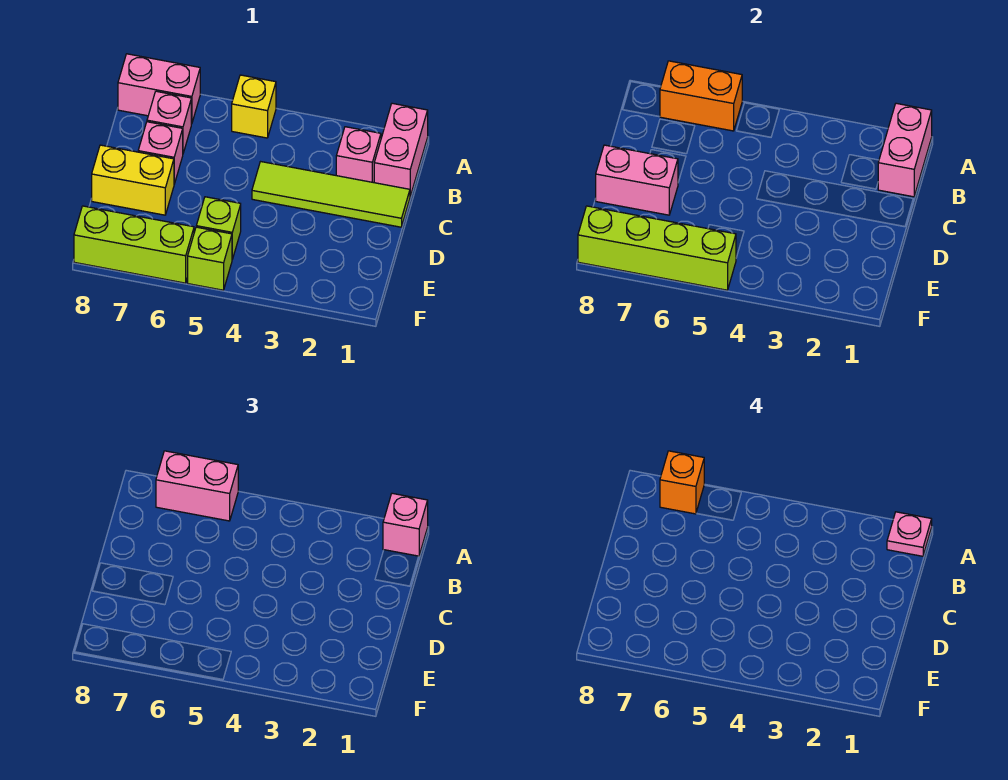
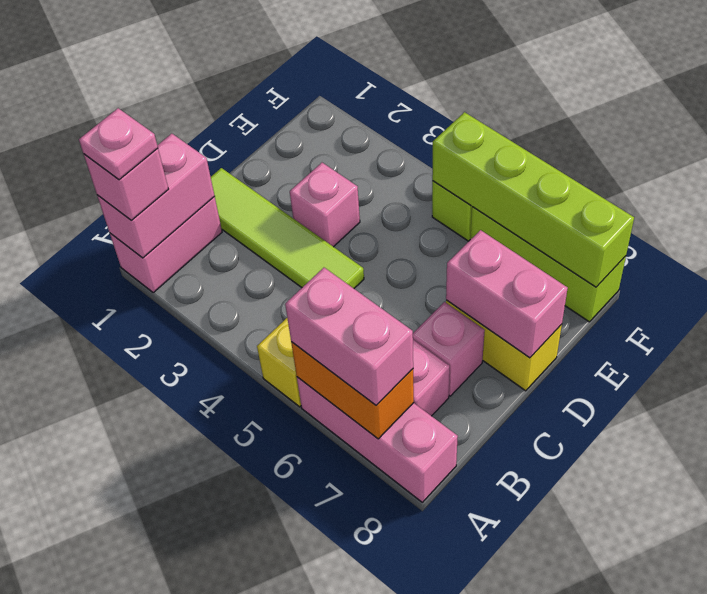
pink 1x2 brick [118,54,200,124] -> pink 1x3 brick [297,377,458,502]
orange 1x1 brick [660,451,704,514] -> none
pink 1x1 brick [336,127,381,183] -> pink 1x1 brick moved to [290,163,360,247]
lime 1x1 brick [196,197,241,259] -> none

